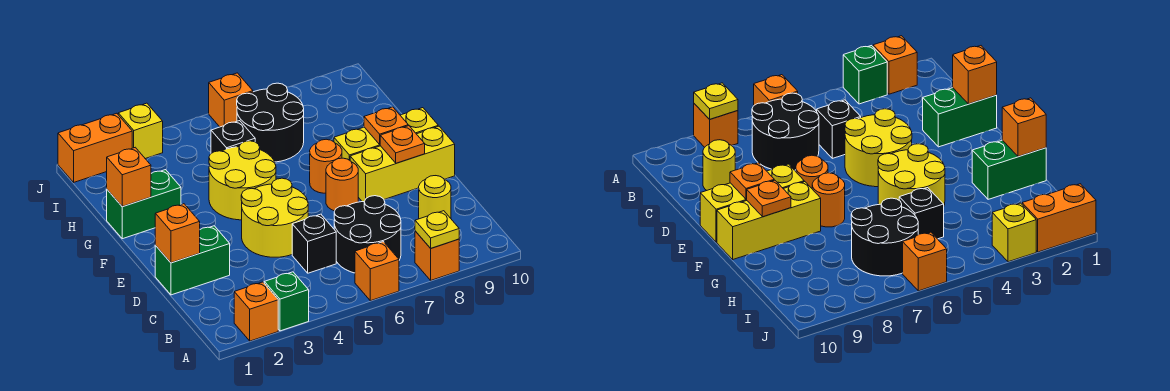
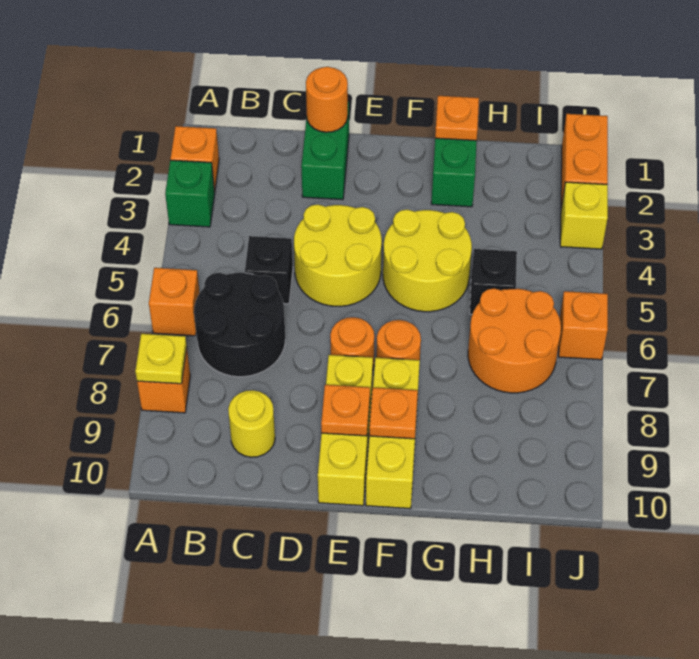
orange 1x1 brick [155,204,200,263] -> orange 1x1 round brick [306,67,348,132]
orange 1x1 brick [107,147,151,207] -> orange 1x1 plate [435,96,479,141]
black 2x2 round brick [237,83,304,162] -> orange 2x2 round brick [468,288,561,393]

